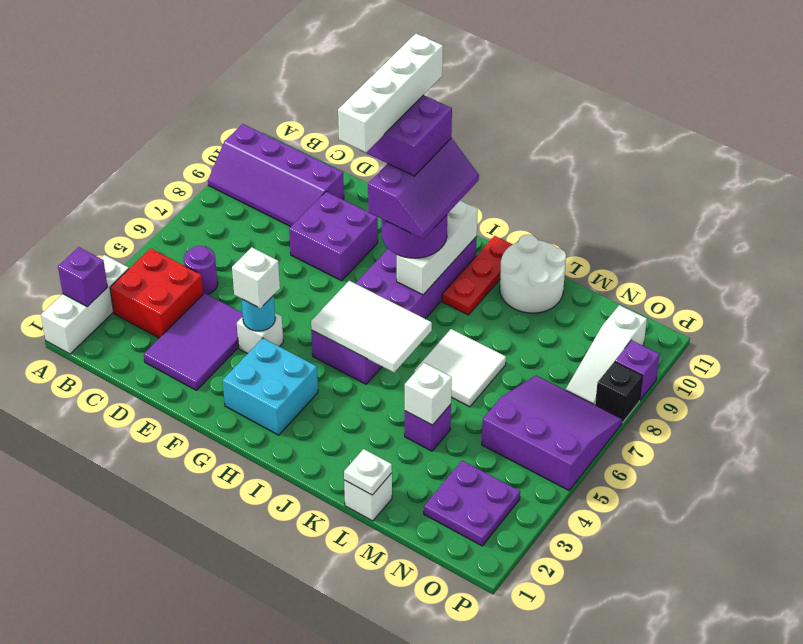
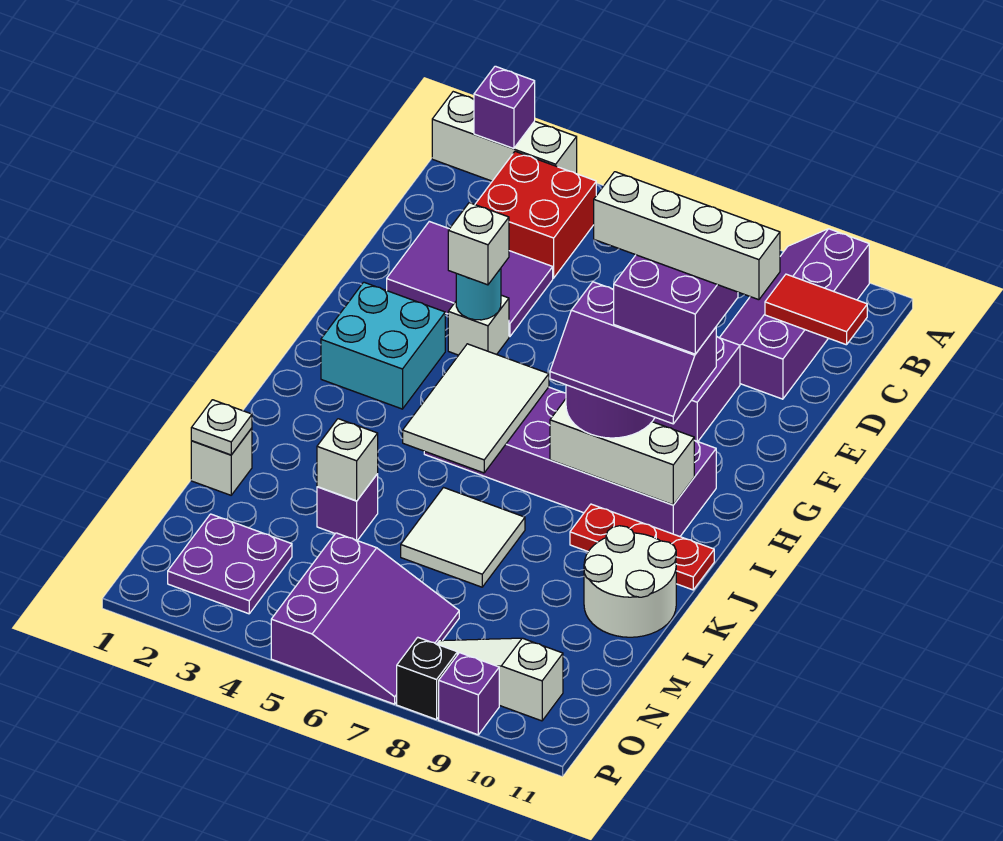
purple 1x1 round brick [184,246,218,295] -> none
none -> red 1x2 tile [765,274,867,345]

